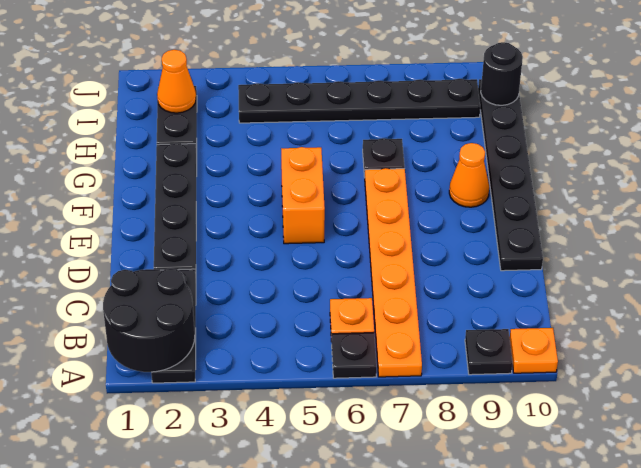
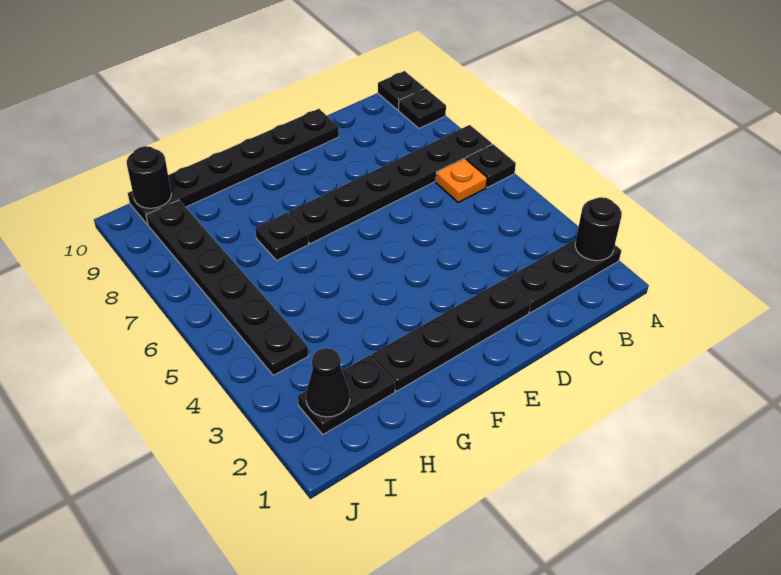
black 2x2 round brick [103,268,195,372] -> black 1x1 round brick [575,197,622,261]
orange 1x6 plate [365,168,422,377] -> black 1x6 plate [289,125,492,244]
orange 1x1 plate [510,328,558,373] -> black 1x1 plate [378,71,424,110]
orange 1x2 brick [281,147,325,244] -> none
orange 1x1 cone [449,143,489,207] -> none
orange 1x1 cone [157,50,196,113] -> black 1x1 cone [306,348,350,417]

